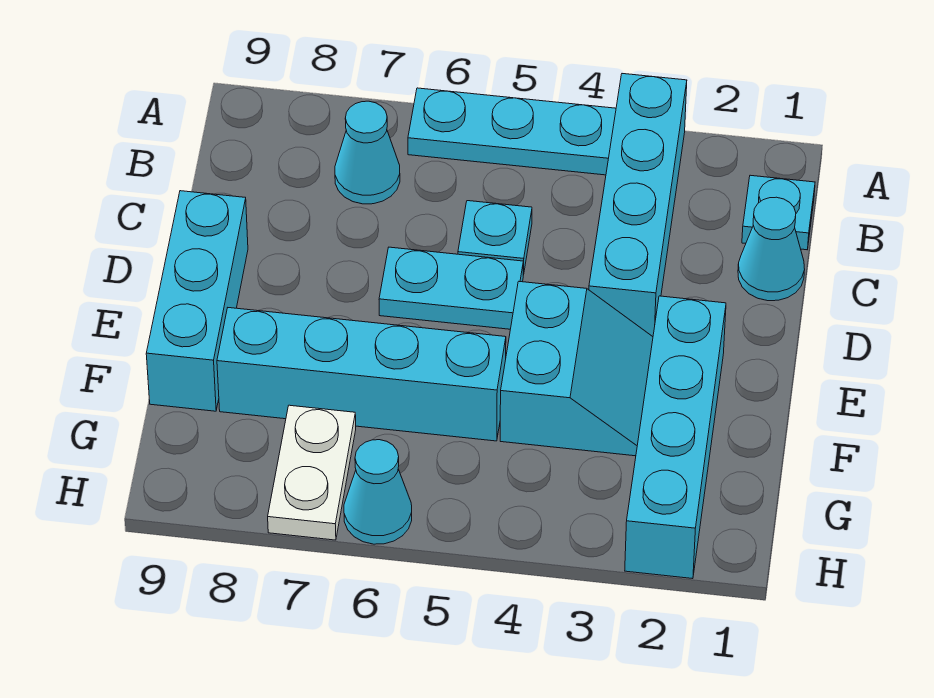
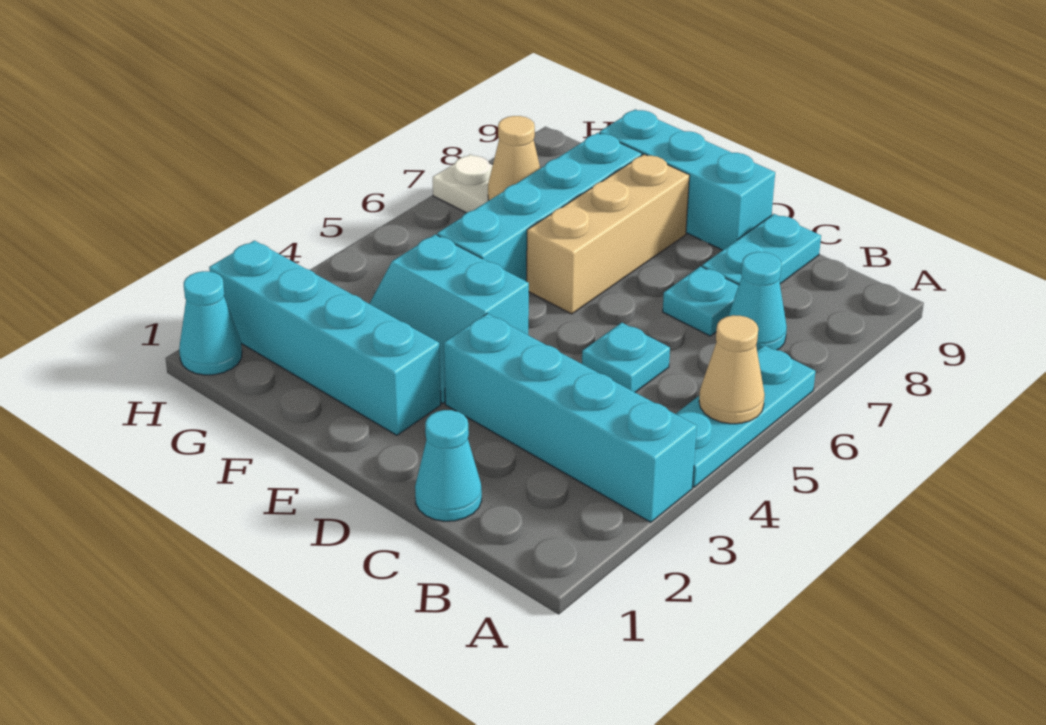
none -> tan 1x1 cone [699,315,765,424]
cyan 1x1 plate [742,175,815,250] -> cyan 1x1 plate moved to [663,266,739,336]
cyan 1x2 plate [379,247,523,329] -> cyan 1x2 plate moved to [702,214,821,285]
none -> tan 1x3 brick [527,154,690,314]
none -> tan 1x1 cone [488,116,540,200]
cyan 1x1 cone [344,440,412,544] -> cyan 1x1 cone moved to [179,271,242,375]

